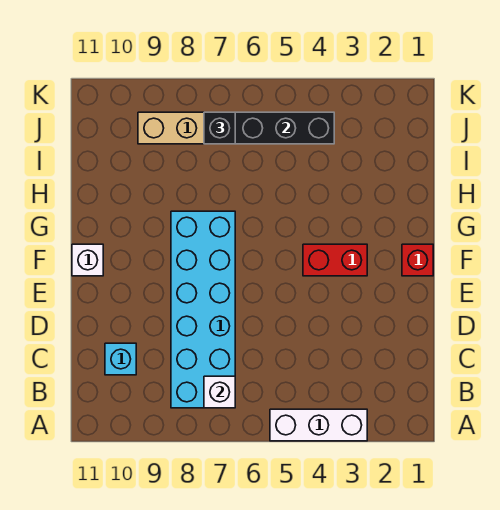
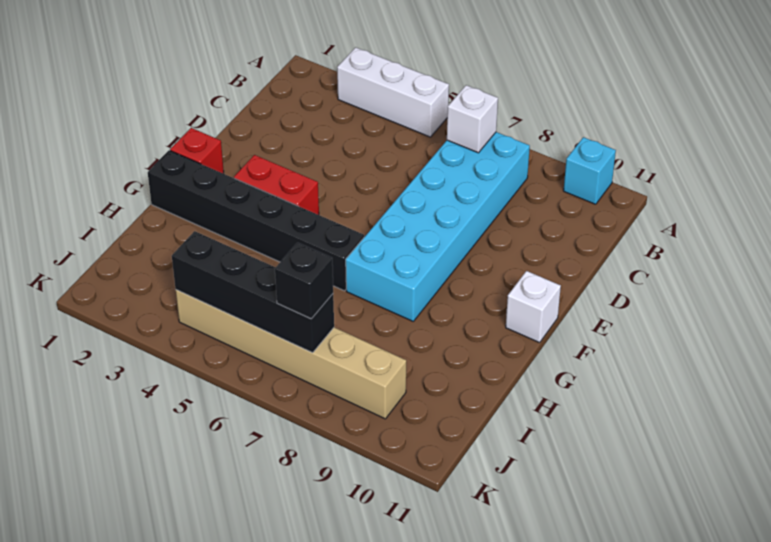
cyan 1x1 brick [105,343,136,375] -> cyan 1x1 brick moved to [563,137,616,204]
none -> black 1x6 brick [148,150,364,291]

